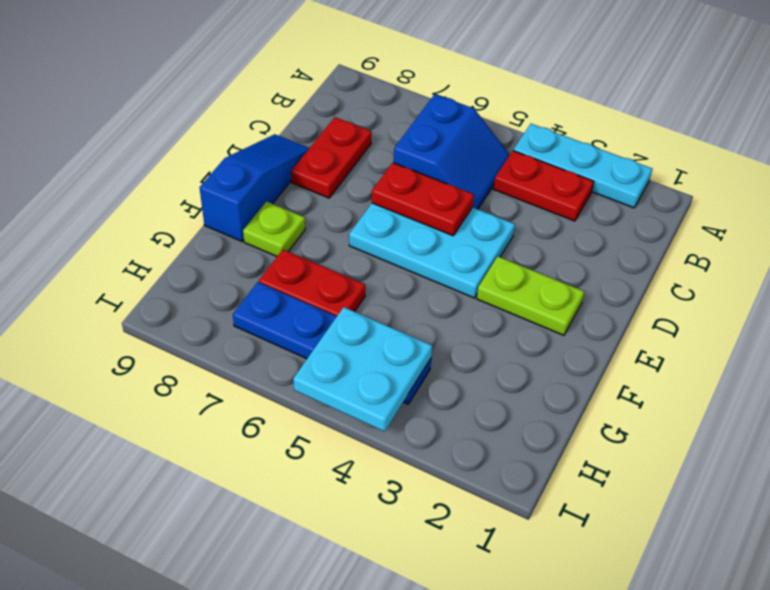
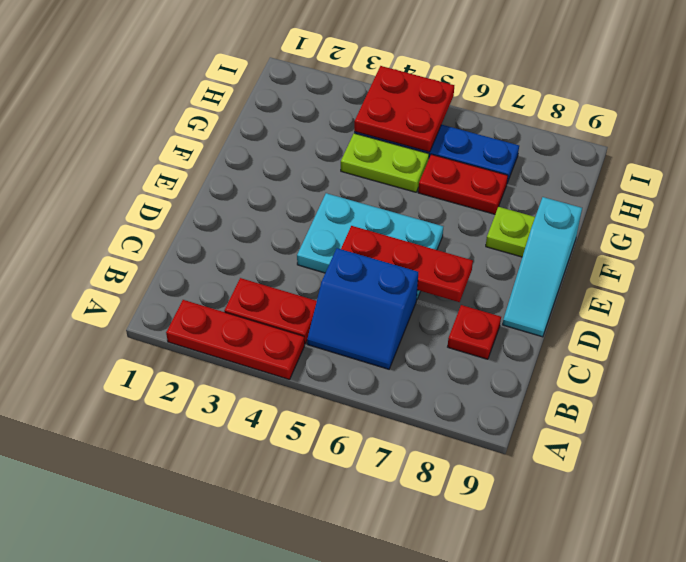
cyan 1x3 plate [513,124,652,208] -> red 1x3 plate [166,300,305,380]
blue 2x2 slope [394,94,510,209] -> blue 2x2 slope turned to [307,248,418,369]
red 1x2 plate [291,117,372,198] -> red 1x1 plate [448,305,501,359]
red 1x2 plate [372,163,474,236] -> red 1x3 plate [341,226,473,302]
blue 1x3 slope [199,134,309,241] -> cyan 1x3 slope [503,197,582,337]
lime 1x2 plate [477,257,584,335] -> lime 1x2 plate moved to [341,133,429,192]
cyan 2x2 plate [293,307,432,432] -> red 2x2 plate [354,66,454,152]

